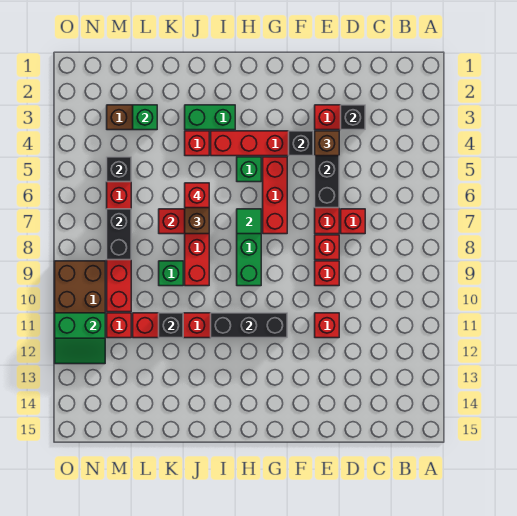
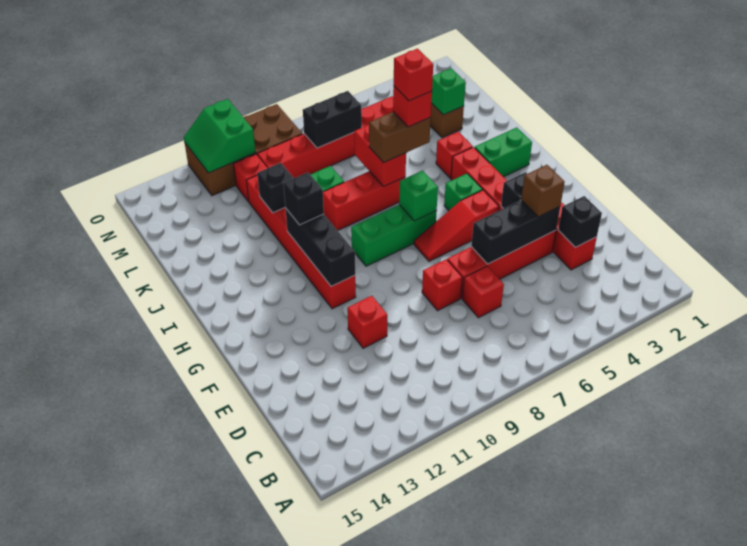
red 1x1 brick [315,261,339,286] -> red 1x1 brick moved to [394,49,433,101]
red 1x3 brick [263,157,287,234] -> red 1x3 slope [414,190,499,261]
green 1x1 tile [237,209,261,234] -> green 1x1 brick [399,171,438,221]
green 1x2 brick [185,105,235,130] -> green 1x2 brick turned to [475,127,532,177]
black 1x1 brick [107,157,131,182] -> black 1x1 brick moved to [283,173,324,225]

